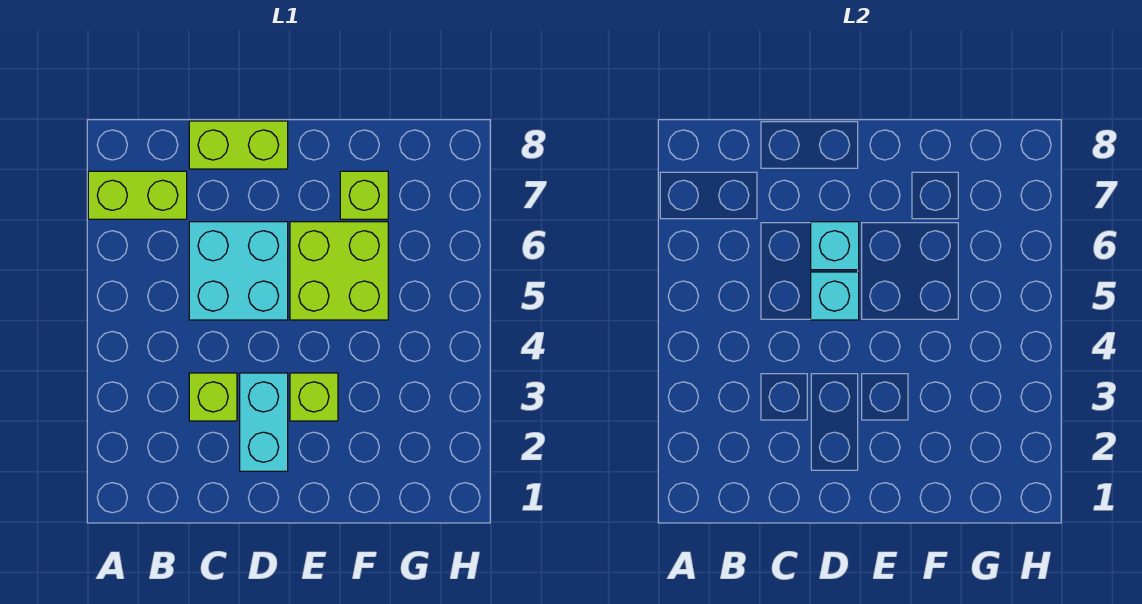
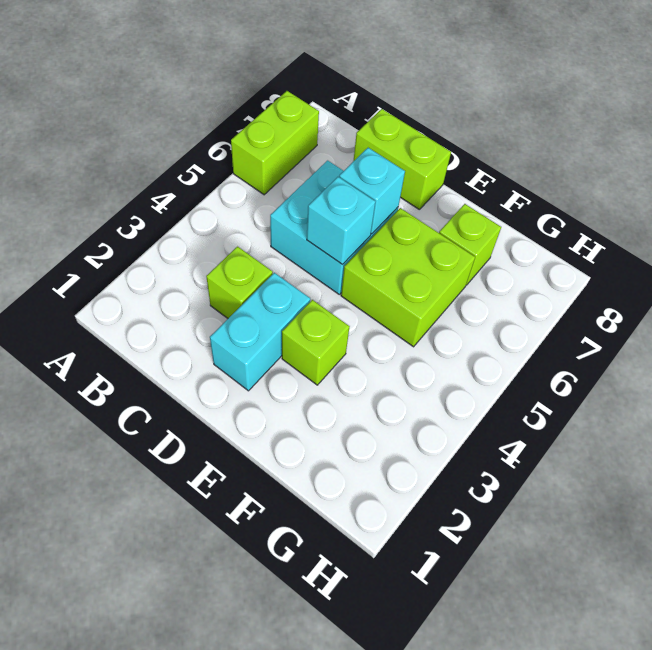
lime 1x2 brick [88,171,187,219] -> lime 1x2 brick turned to [231,91,319,195]

